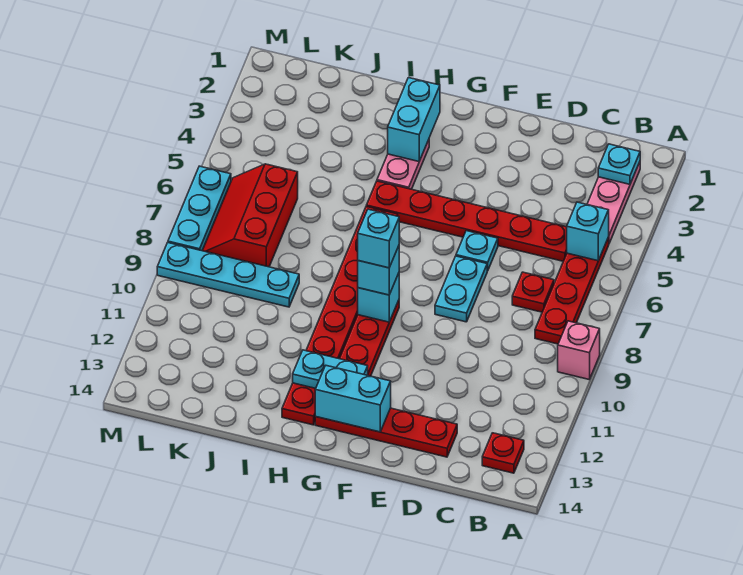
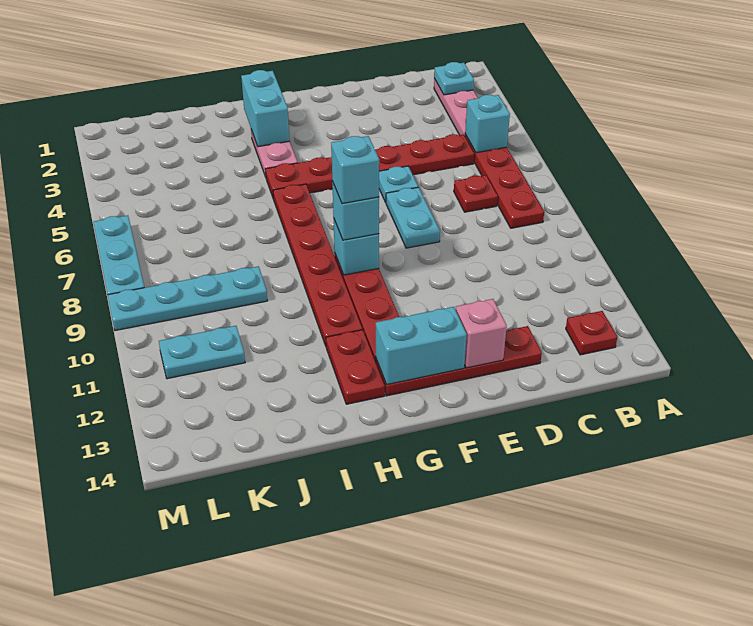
pink 1x1 brick [558,321,600,379] -> pink 1x1 brick moved to [456,299,507,368]
cyan 1x2 plate [293,350,368,388] -> cyan 1x2 plate moved to [159,326,245,379]
red 2x3 slope [202,164,298,267] -> none

